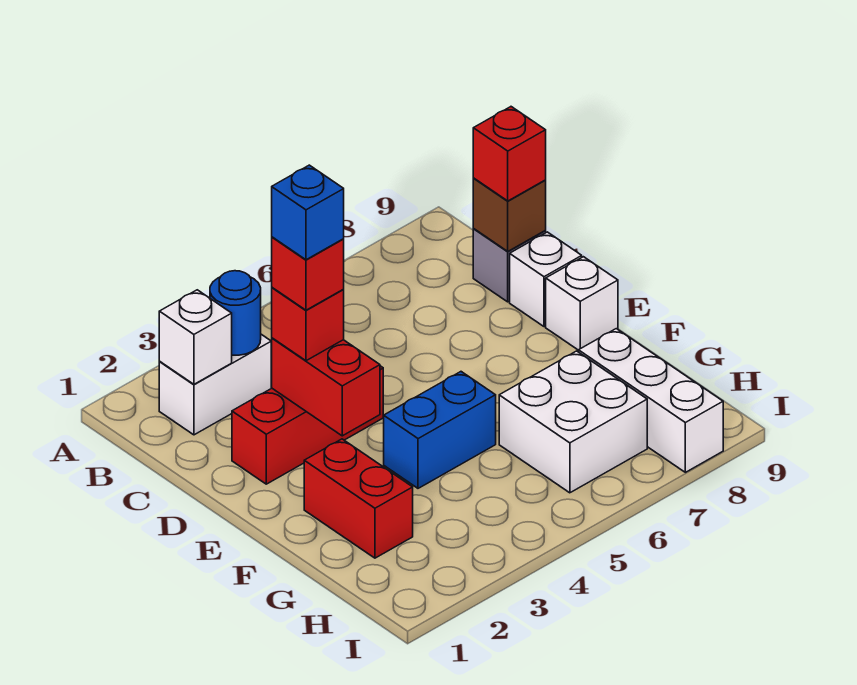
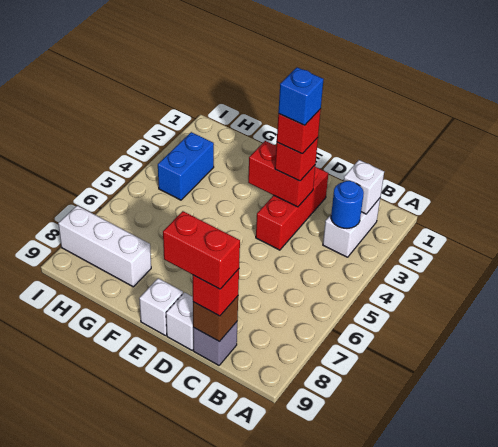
red 1x2 brick [304,439,413,558] -> red 1x2 brick moved to [163,211,240,289]
blue 1x2 brick [384,372,496,488] -> blue 1x2 brick moved to [158,132,214,200]
white 2x2 brick [499,351,647,493] -> none

